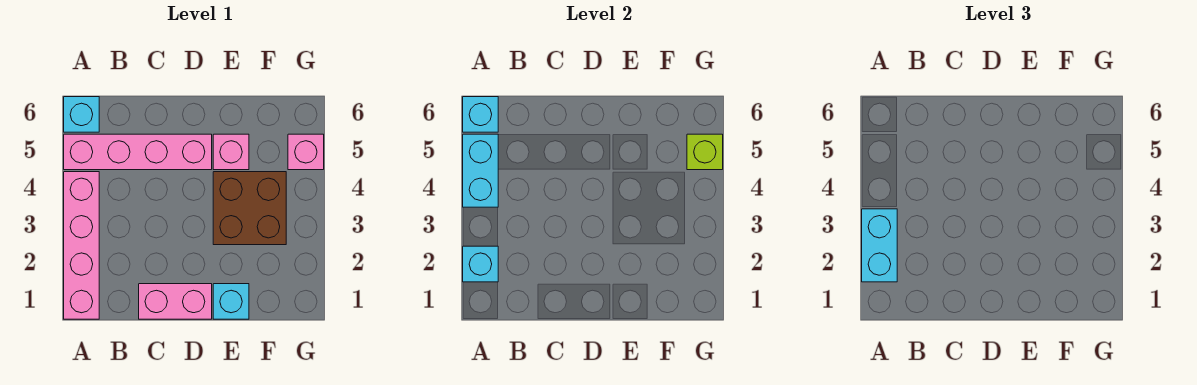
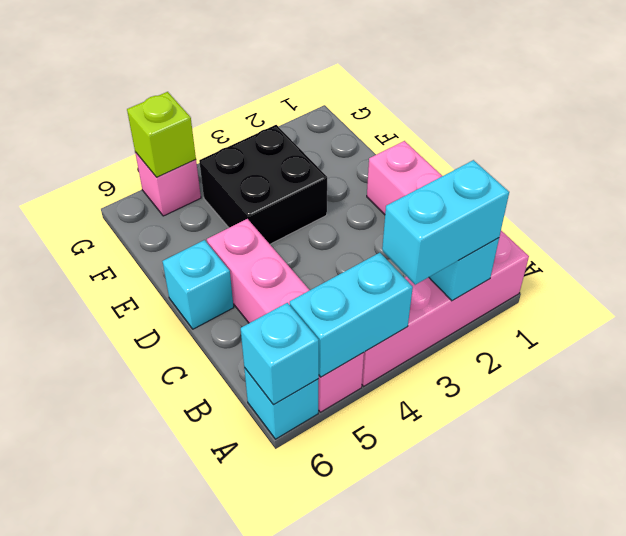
cyan 1x1 brick [213,284,249,319] -> cyan 1x1 brick moved to [163,240,234,329]
brown 2x2 brick [213,172,286,245] -> black 2x2 brick [199,125,327,244]
pink 1x1 brick [213,134,249,170] -> none

